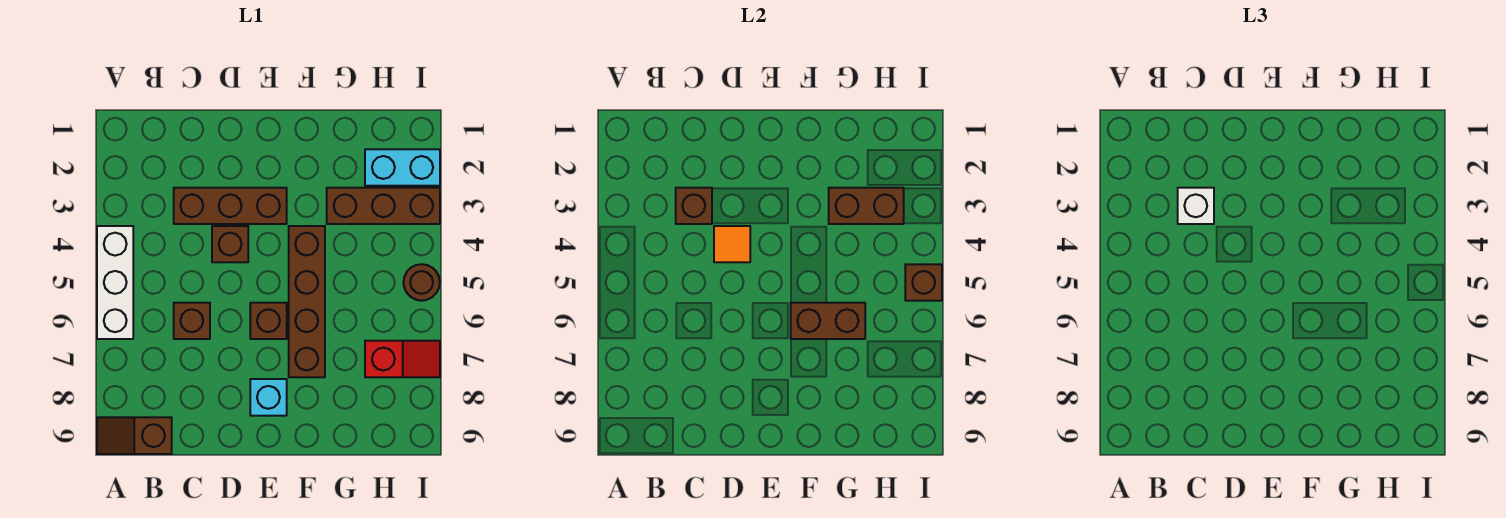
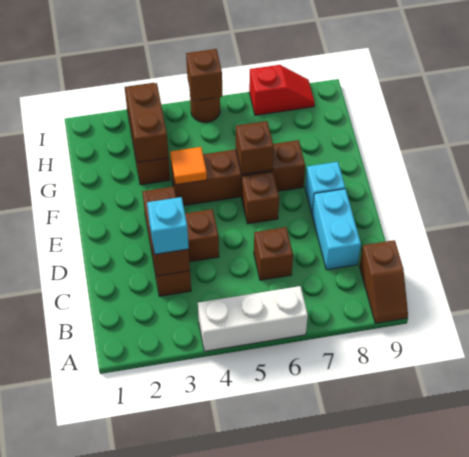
white 1x1 brick [1178,188,1214,224] -> cyan 1x1 brick [147,197,189,254]
orange 1x1 tile [714,226,750,262] -> orange 1x1 tile moved to [170,147,207,185]
brown 1x2 brick [791,303,865,339] -> brown 1x1 brick [236,121,274,175]
cyan 1x2 brick [365,149,440,186] -> cyan 1x2 brick moved to [312,189,361,270]
red 1x2 slope [365,341,440,377] -> red 1x2 slope turned to [249,65,315,115]

